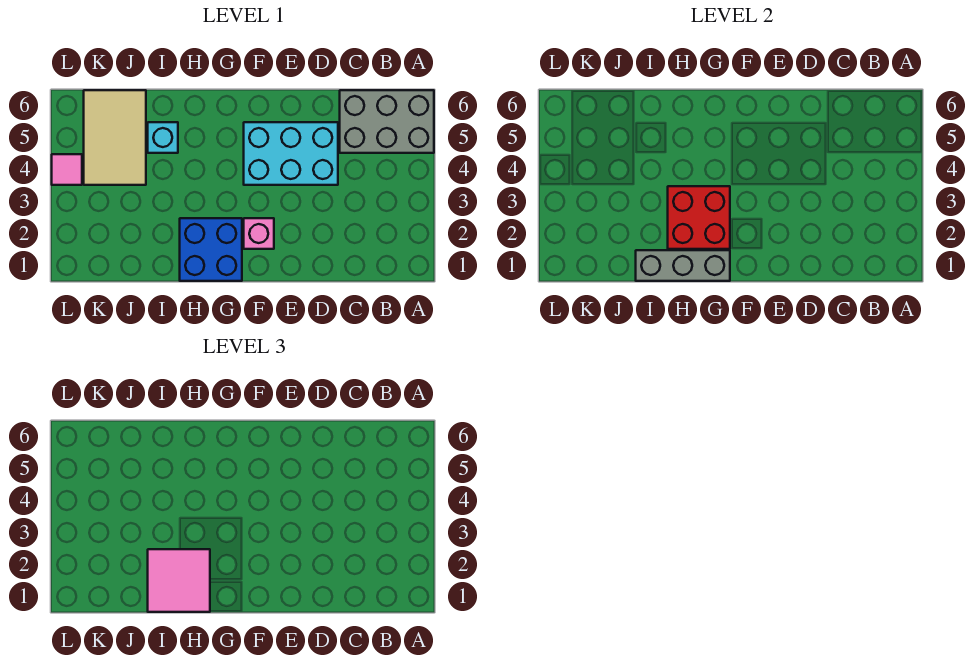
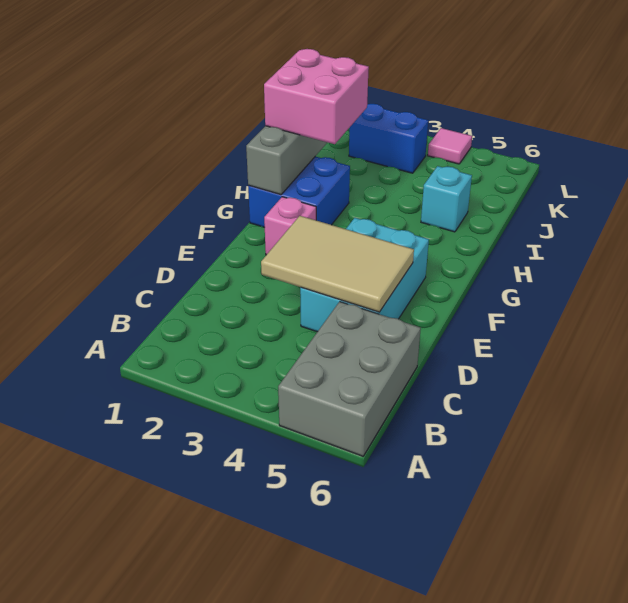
red 2x2 brick [668,186,730,249] -> none
pink 2x2 tile [148,549,210,612] -> pink 2x2 brick [264,49,369,144]
tan 2x3 tile [84,90,146,185] -> tan 2x3 tile moved to [261,216,414,312]
none -> blue 1x2 brick [349,104,428,173]

